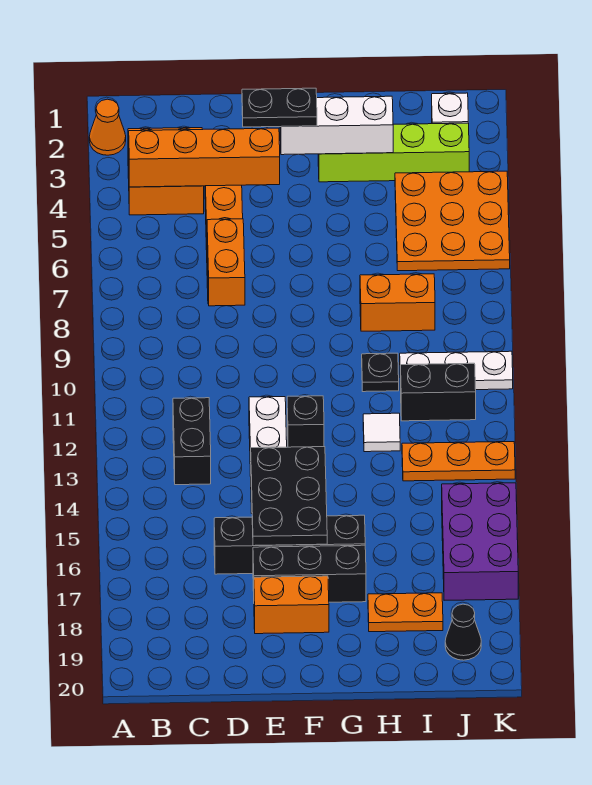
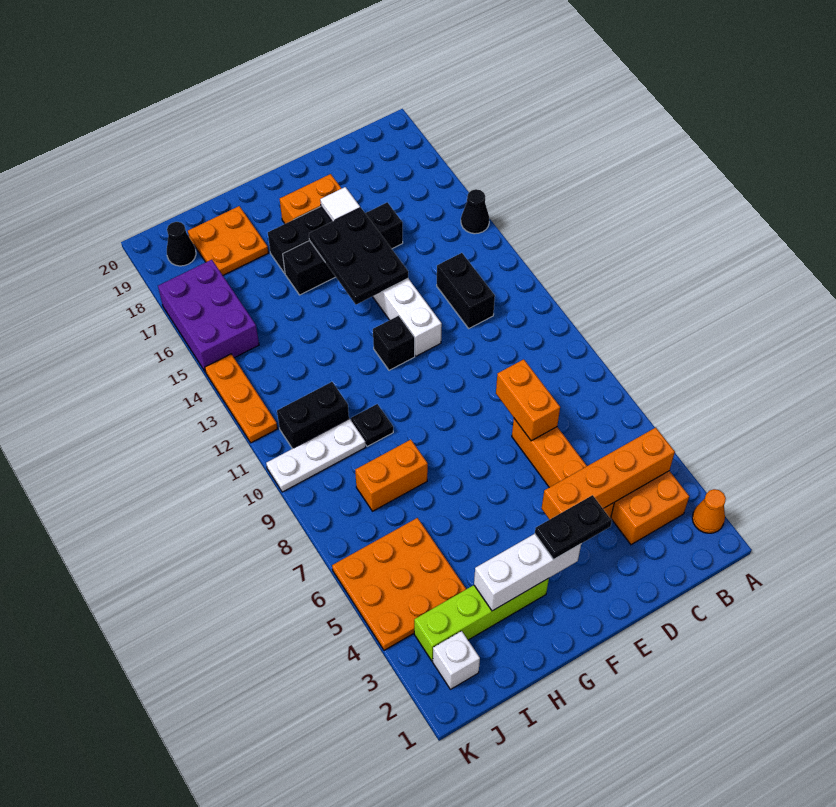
none -> black 1x1 cone [461,189,489,234]
white 1x1 tile [363,413,400,452] -> white 1x1 tile moved to [320,187,360,222]
orange 1x2 plate [368,593,443,632] -> orange 2x2 plate [188,206,268,275]
orange 1x3 plate [402,442,515,481] -> orange 1x3 plate turned to [205,354,278,443]

